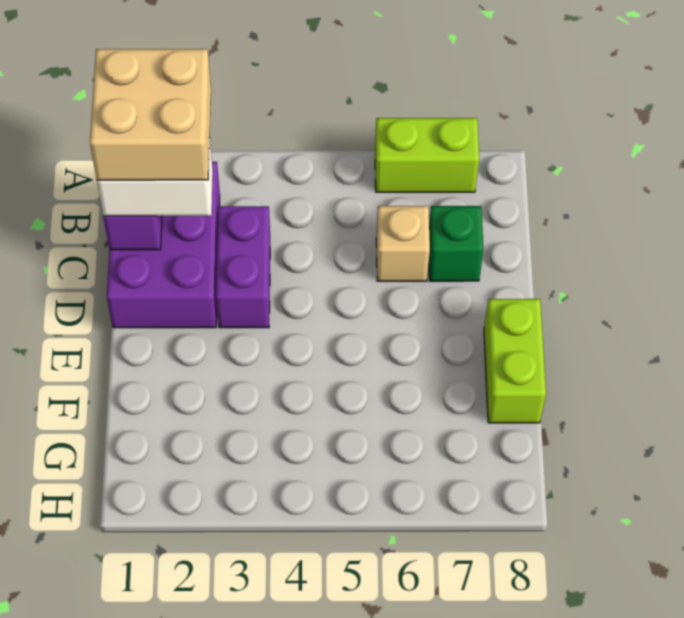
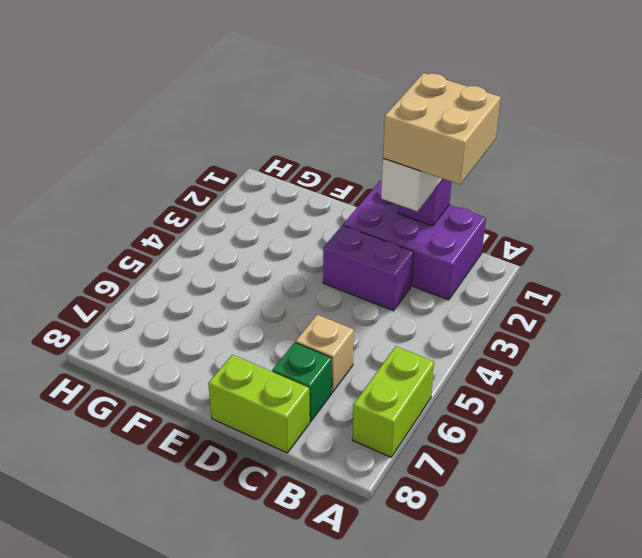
lime 1x2 brick [484,299,546,423] -> lime 1x2 brick moved to [208,355,310,453]

